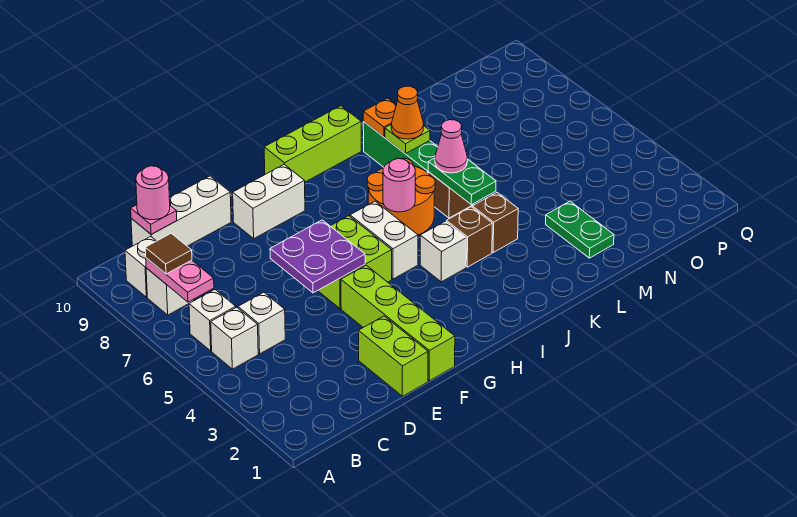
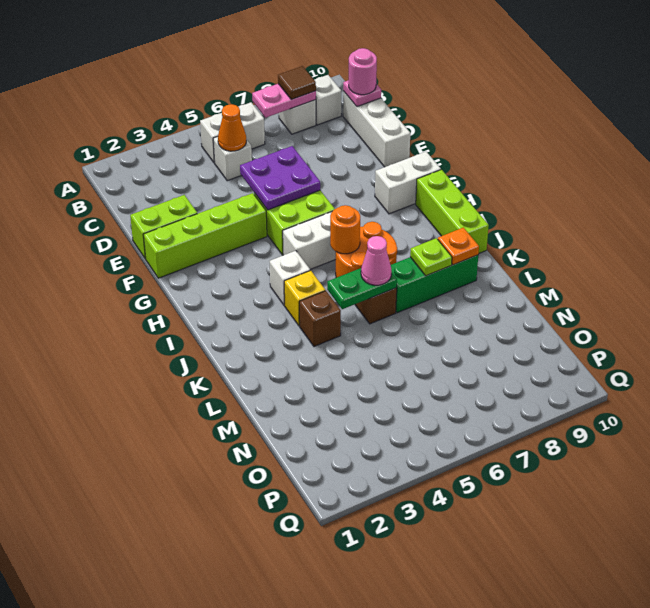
white 1x2 brick [233,165,305,238] -> white 1x2 brick turned to [375,152,441,214]
pink 1x1 round brick [383,159,415,212] -> orange 1x1 round brick [330,205,360,254]
brown 1x1 brick [446,207,492,267] -> yellow 1x1 brick [284,270,325,326]
orange 1x1 cone [391,86,424,139] -> orange 1x1 cone moved to [218,104,246,151]
green 1x2 plate [546,201,614,258] -> none

